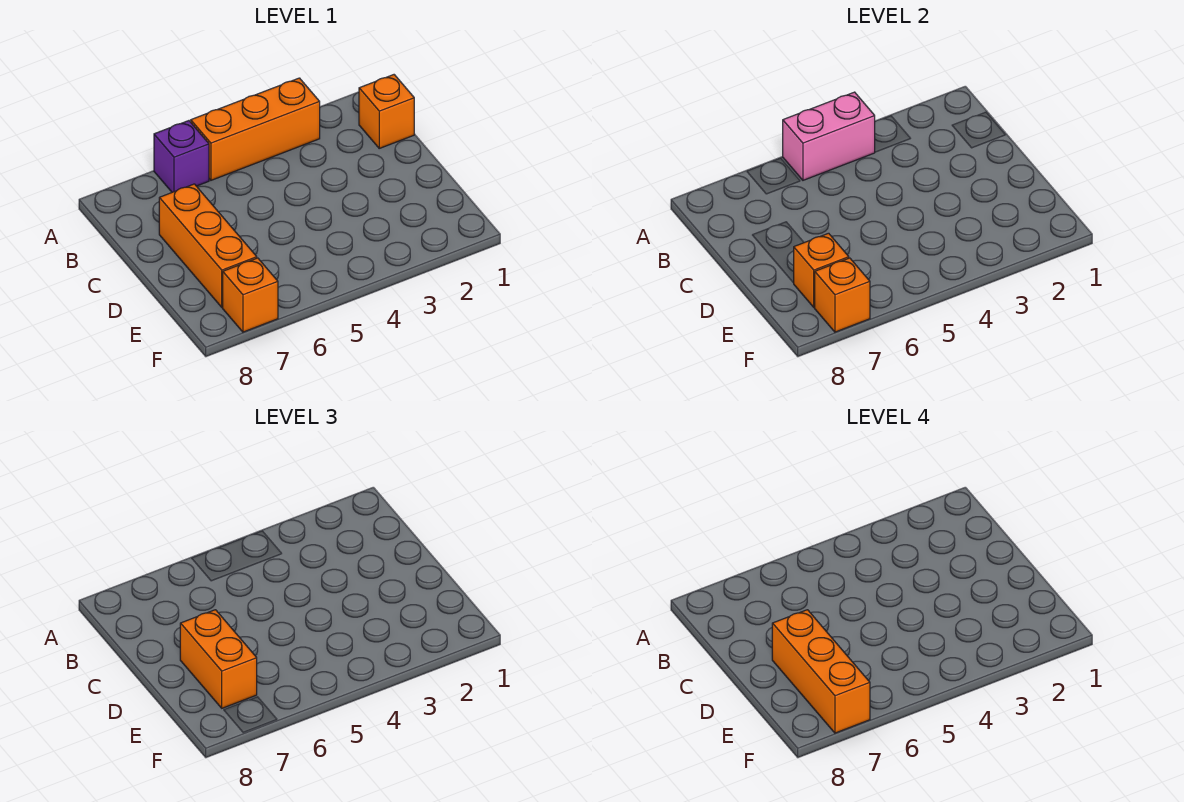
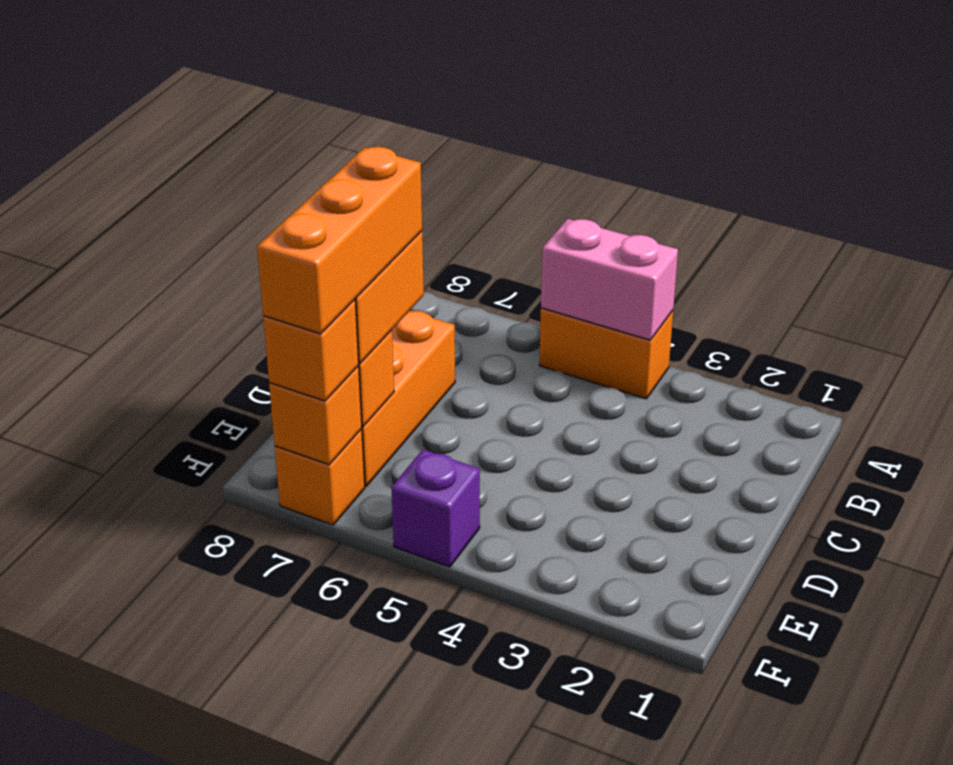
orange 1x3 brick [191,78,320,180] -> orange 1x2 brick [539,308,673,399]
purple 1x1 brick [154,121,209,192] -> purple 1x1 brick moved to [391,450,480,567]
orange 1x1 brick [359,75,414,148] -> orange 1x1 brick moved to [263,300,359,401]

